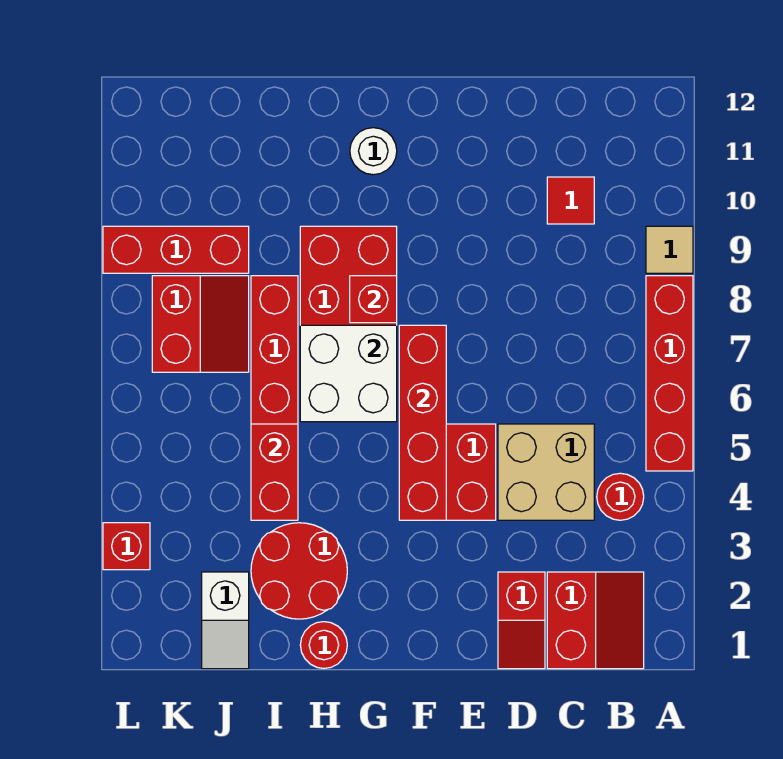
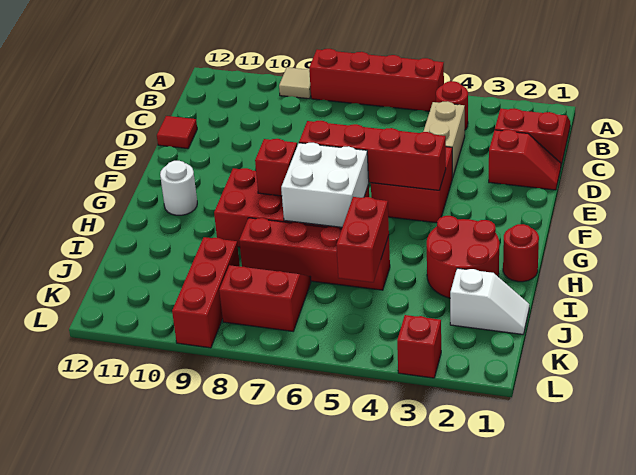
tan 2x2 brick [498,424,594,520] -> tan 1x2 brick [423,101,465,178]
red 1x1 tile [547,177,594,224] -> red 1x1 tile moved to [157,116,197,149]
red 1x2 brick [251,424,298,520] -> red 1x2 brick turned to [336,197,389,282]

